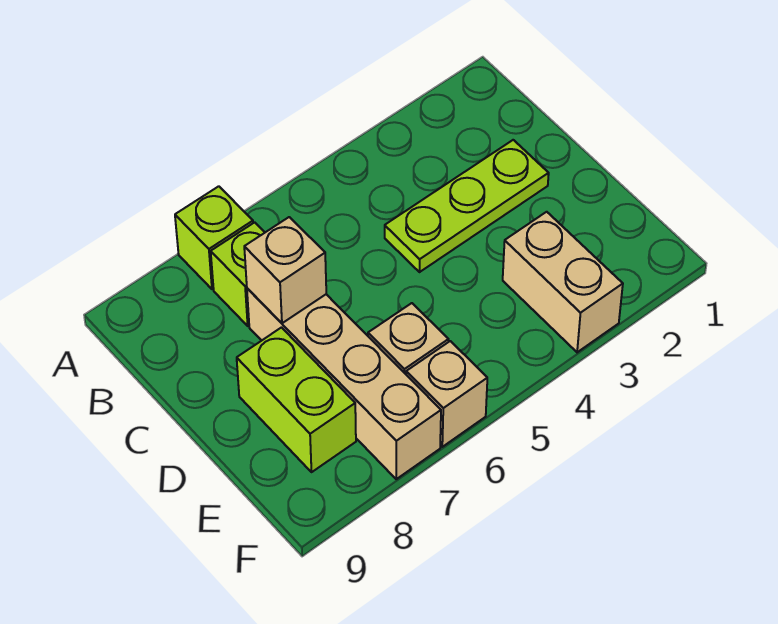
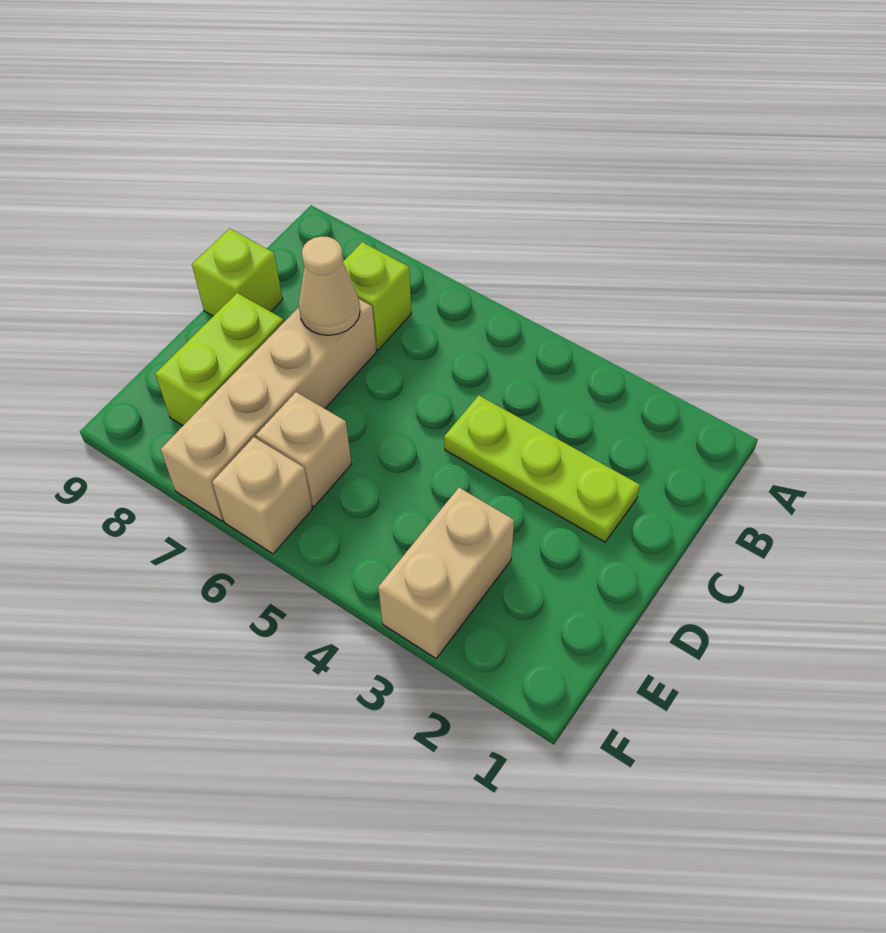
lime 1x1 brick [175,186,253,289] -> lime 1x1 brick moved to [192,228,283,316]
tan 1x1 brick [244,217,326,323] -> tan 1x1 cone [299,236,360,335]

